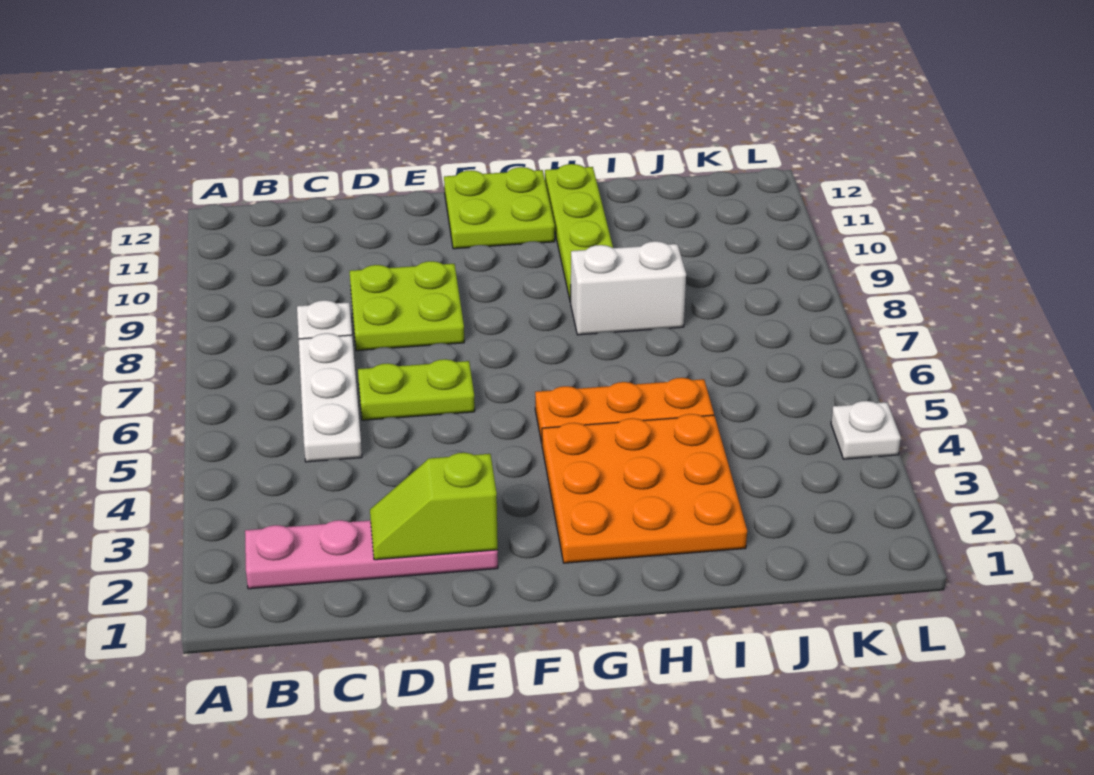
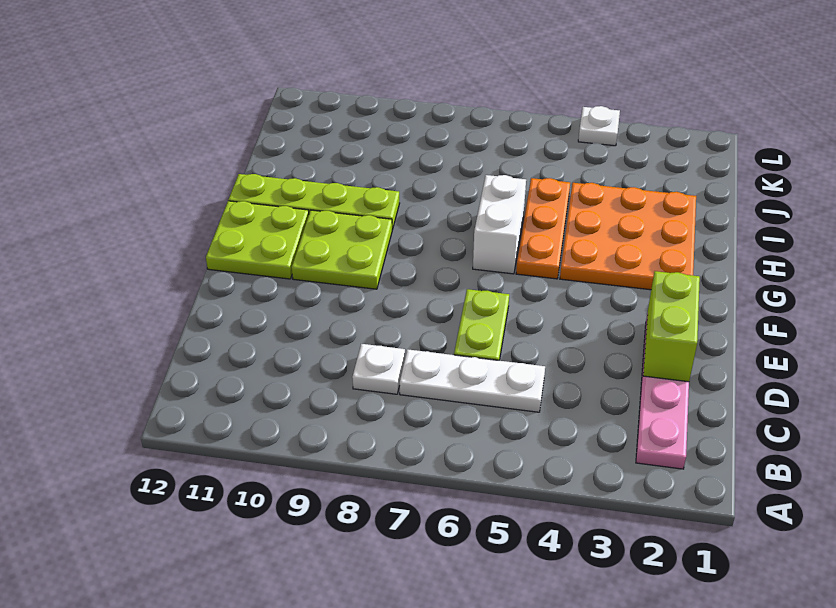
lime 1x2 slope [370,453,498,560] -> lime 1x2 brick [643,271,700,382]
lime 2x2 plate [350,261,464,351] -> lime 2x2 plate moved to [292,210,392,289]
white 1x2 brick [570,241,686,335] -> white 1x2 brick moved to [473,175,526,274]

